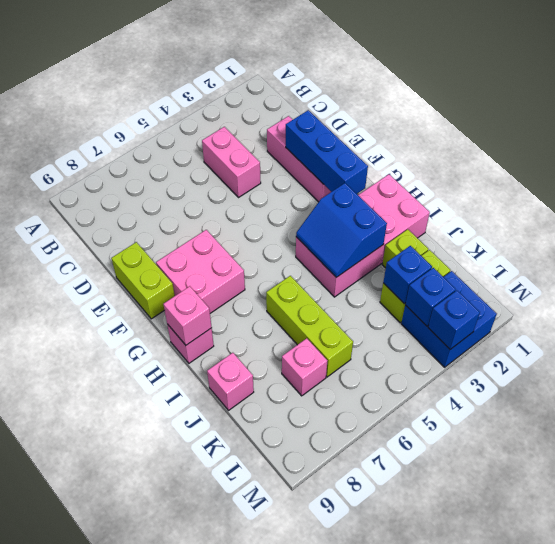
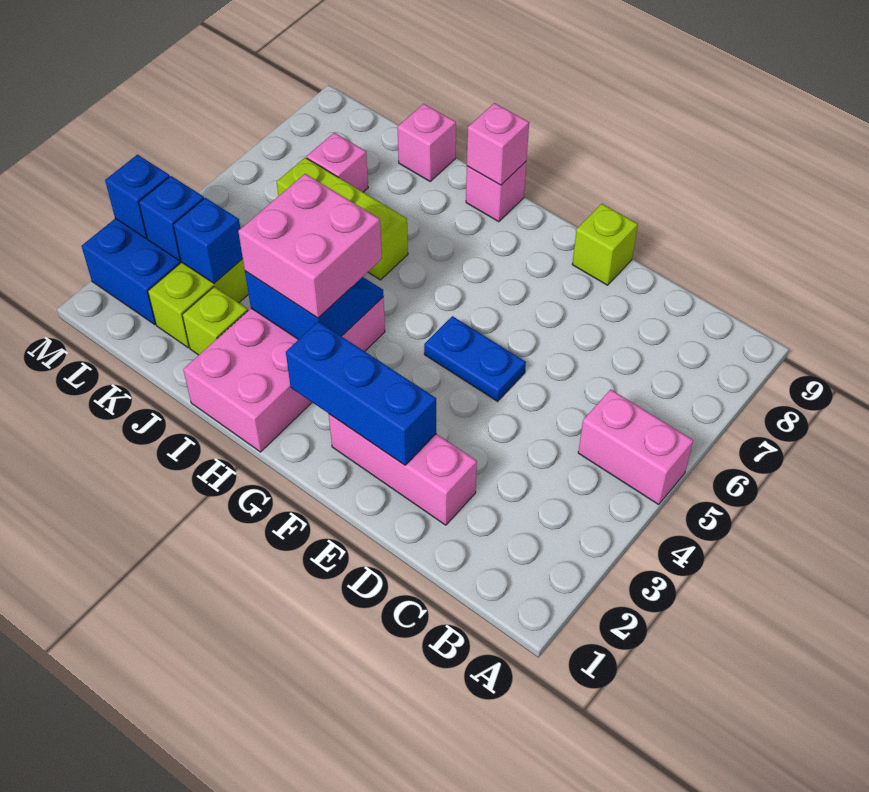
pink 1x2 brick [202,127,261,198] -> pink 1x2 brick moved to [578,389,693,505]
none -> blue 1x2 plate [424,316,526,401]
lime 1x2 brick [111,242,175,319] -> lime 1x1 brick [572,204,638,285]
pink 2x2 brick [156,230,245,313] -> pink 2x2 brick moved to [238,174,382,318]

